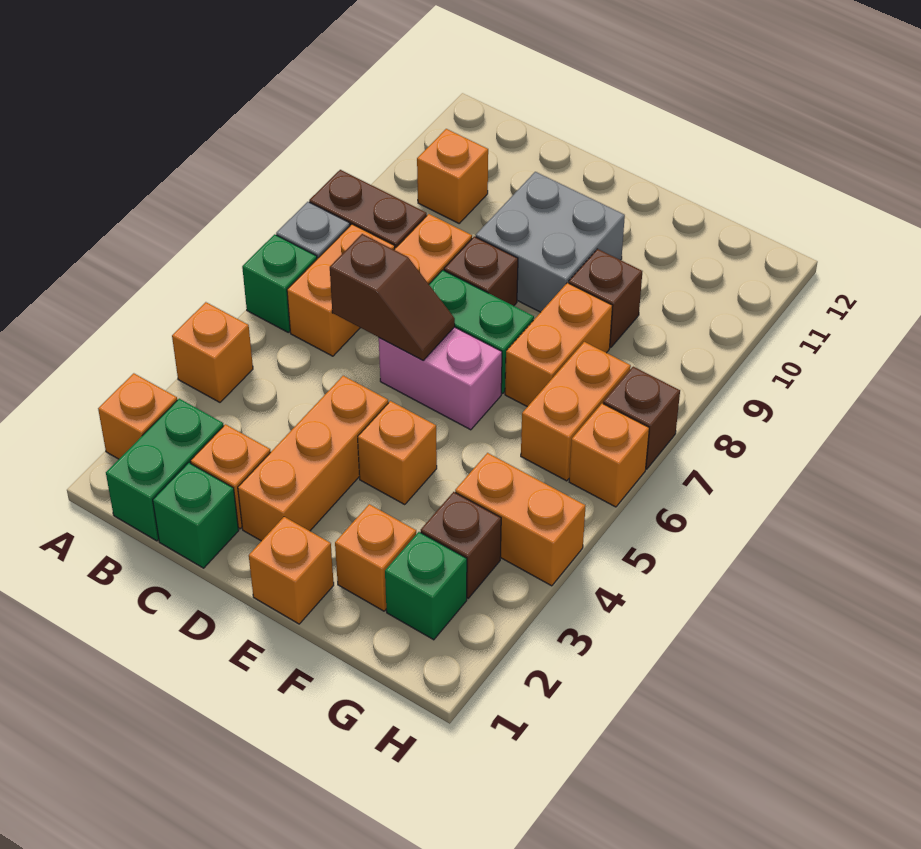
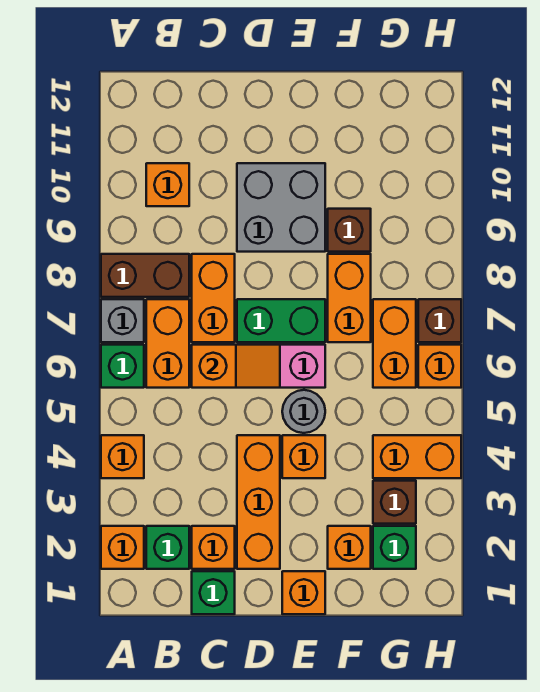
green 1x2 brick [106,399,224,541] -> green 1x1 brick [146,526,189,569]
brown 1x2 slope [330,234,455,360] -> orange 1x2 slope [192,345,280,388]
brown 1x1 brick [444,236,518,306] -> none
none -> grey 1x1 round brick [282,390,325,433]

